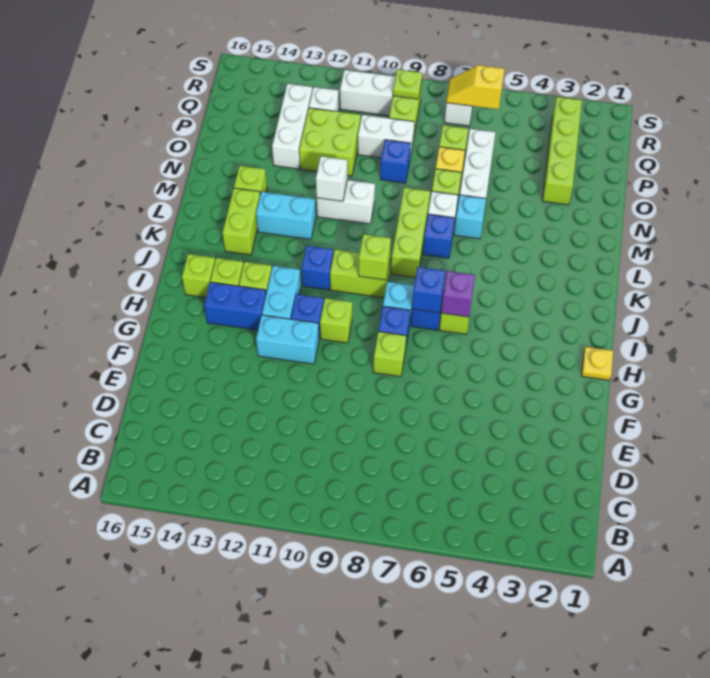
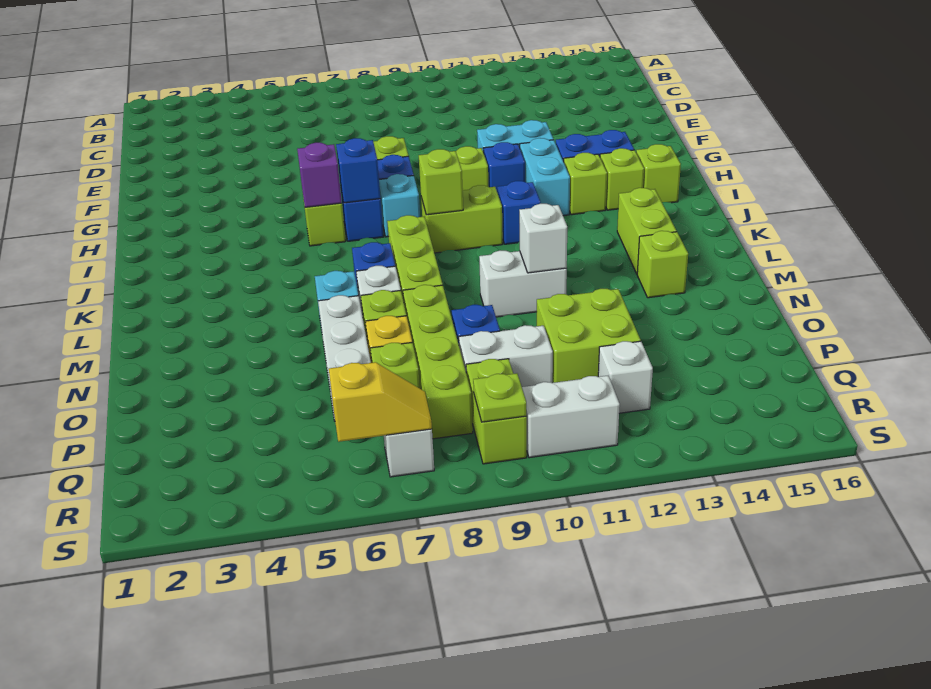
yellow 1x1 plate [582,347,613,380] -> none
cyan 1x2 brick [256,192,316,239] -> none
lime 1x4 brick [543,97,582,205] -> lime 1x4 brick moved to [403,285,473,439]
white 1x3 brick [272,84,312,169] -> none

